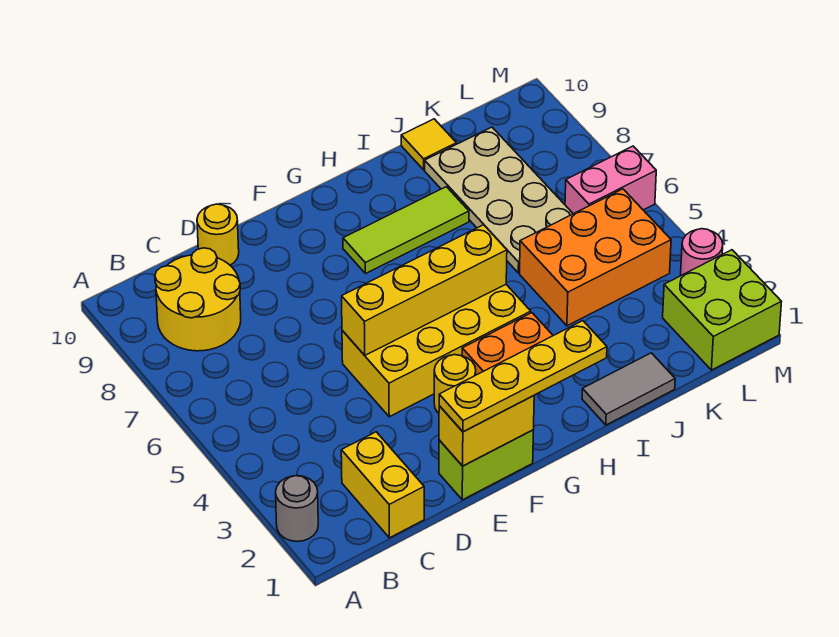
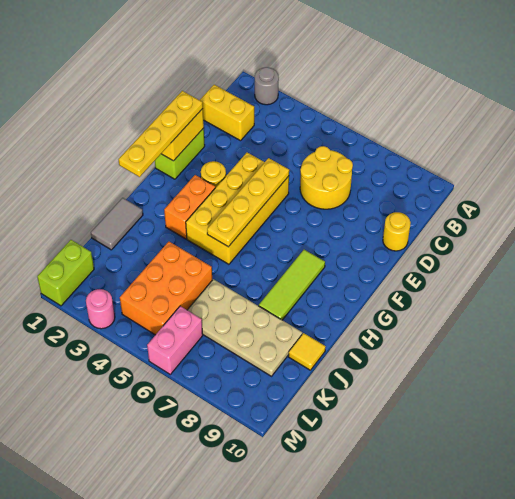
yellow 2x2 round brick [155,248,241,351] -> yellow 2x2 round brick moved to [300,146,353,209]
yellow 1x4 brick [342,225,507,355] -> yellow 1x4 plate [207,158,289,247]
lime 2x2 brick [663,250,781,370] -> lime 1x2 brick [37,240,94,306]

